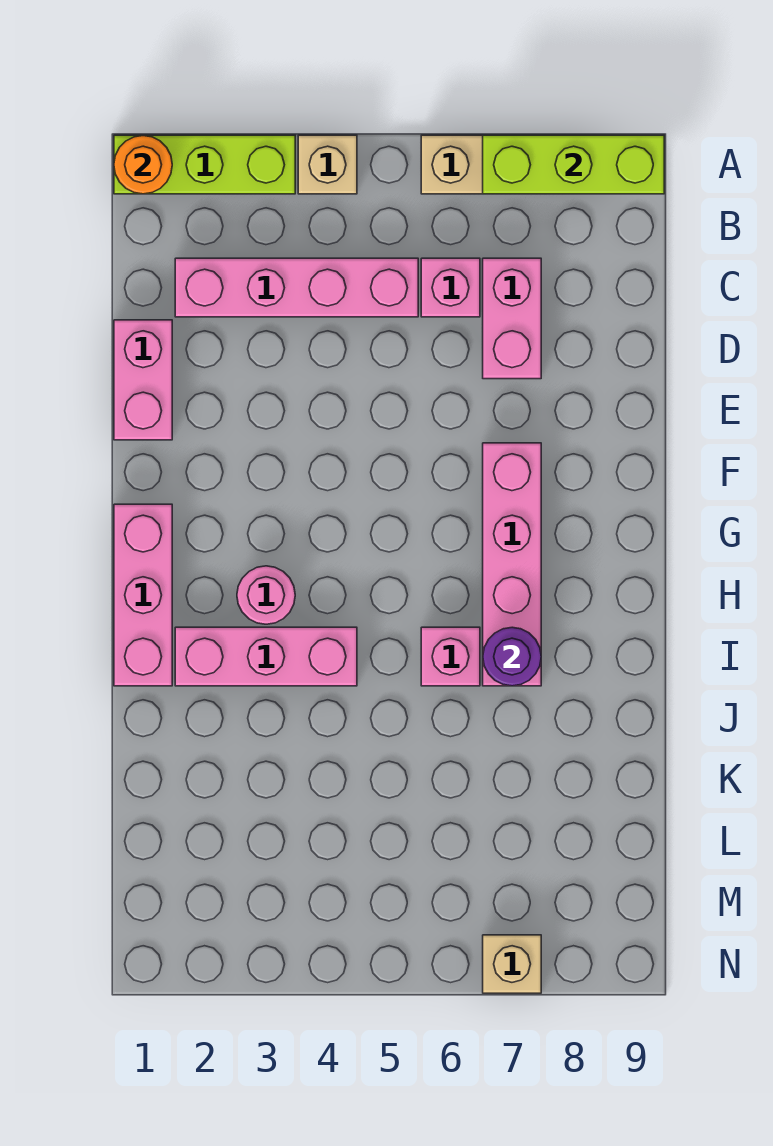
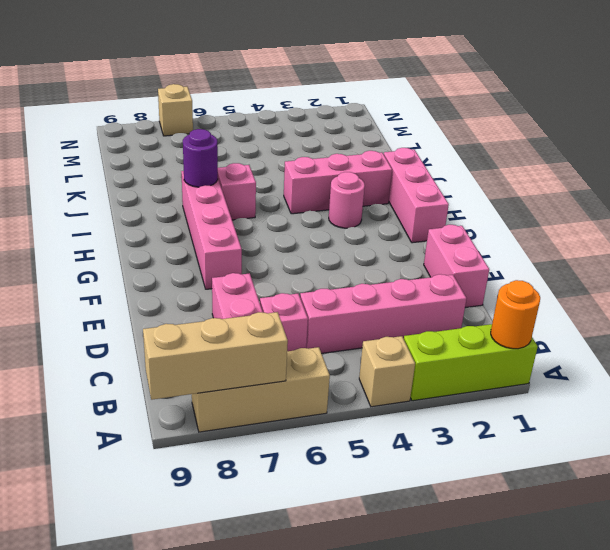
lime 1x3 brick [483,135,664,194] -> tan 1x3 brick [143,312,288,400]

